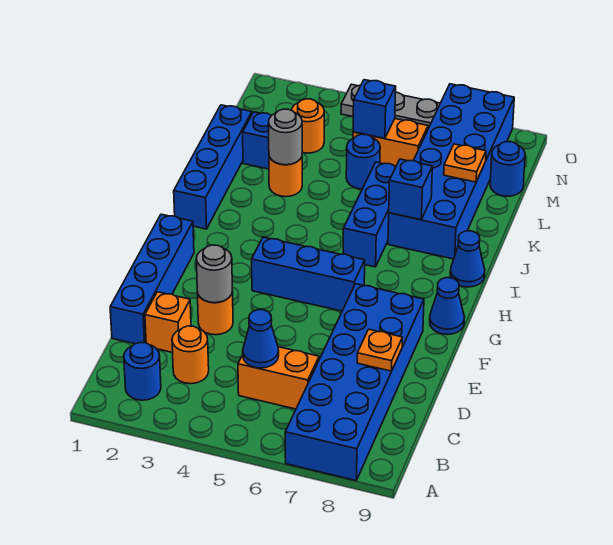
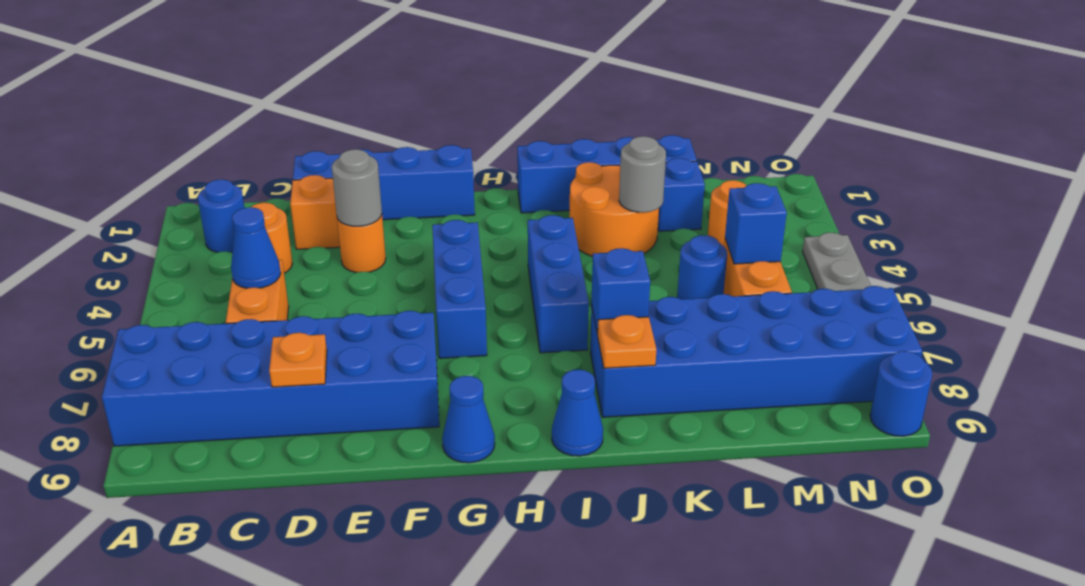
blue 1x3 brick [343,162,396,267] -> blue 1x3 brick turned to [528,215,589,353]
orange 1x1 round brick [269,157,302,197] -> orange 2x2 round brick [570,162,659,256]
orange 1x1 plate [444,144,486,182] -> orange 1x1 plate moved to [597,315,656,368]
blue 1x1 round brick [490,142,525,196] -> blue 1x1 round brick moved to [870,351,932,436]

